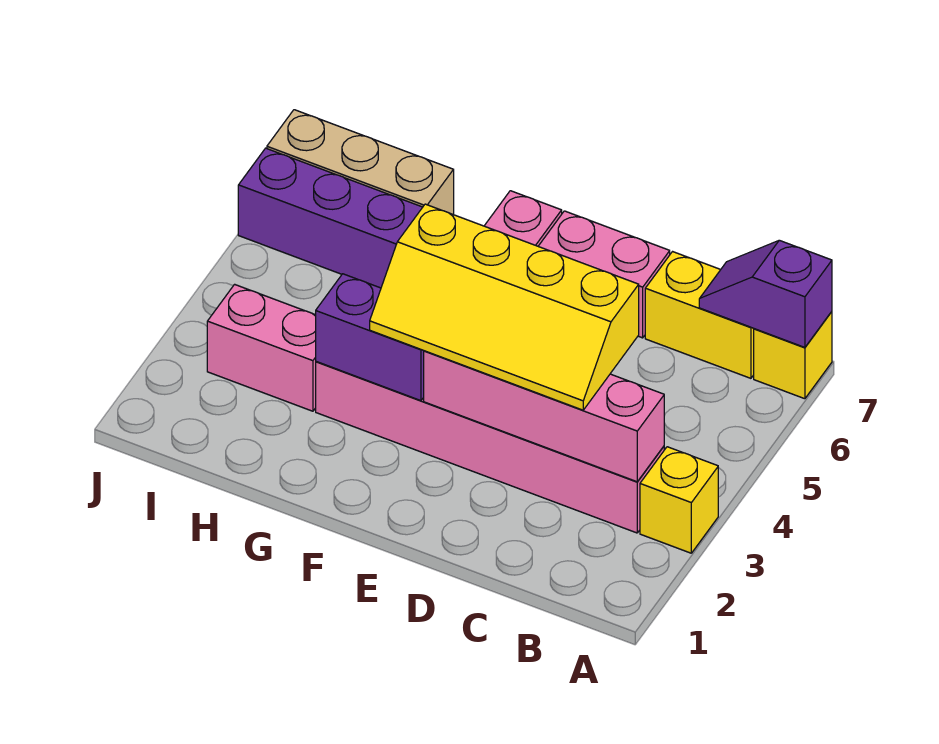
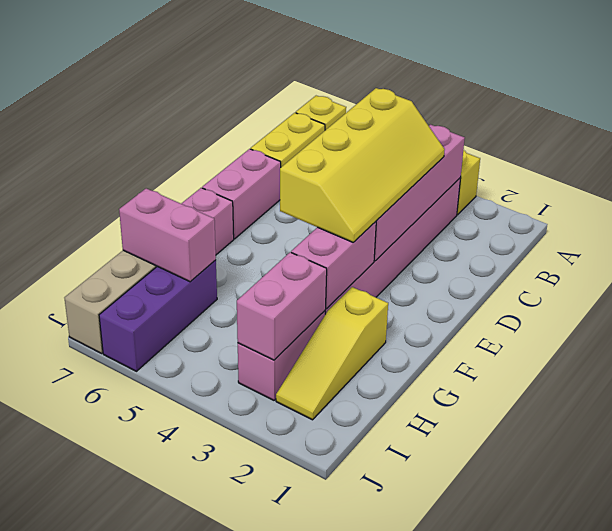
purple 1x2 slope [699,240,832,347] -> none
purple 1x2 brick [316,274,424,401] -> pink 1x2 brick [291,222,376,308]
none -> yellow 1x3 slope [276,287,388,420]
none -> pink 1x2 brick [237,252,327,360]
none -> pink 1x2 brick [119,188,216,282]

